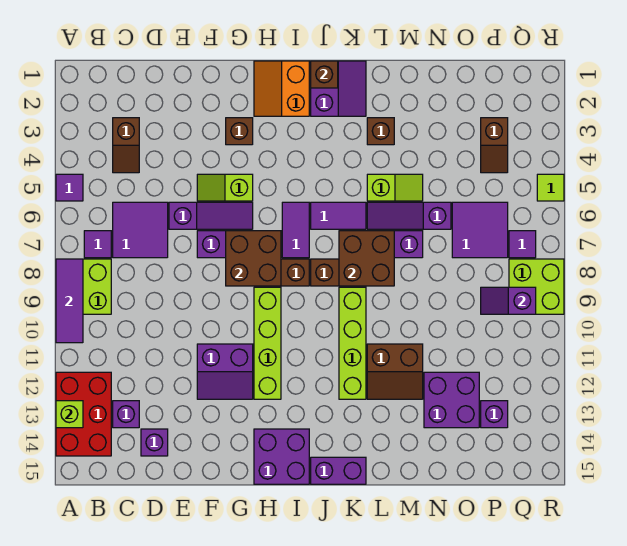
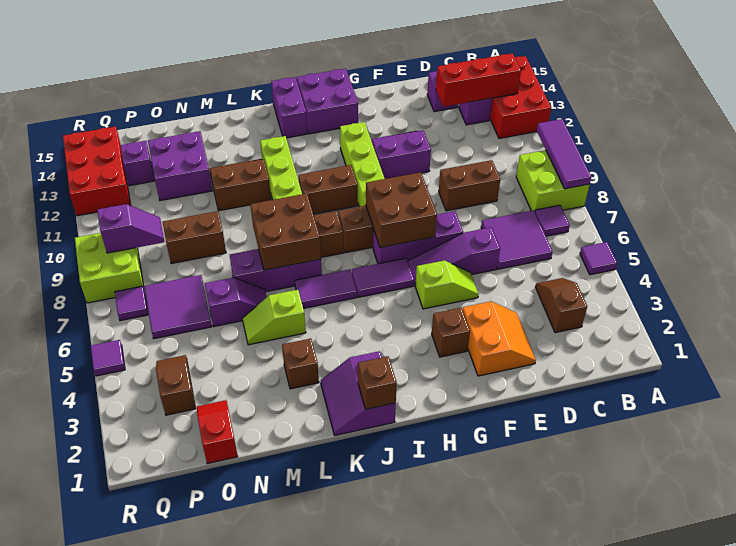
lime 1x1 brick [56,401,83,428] -> none
none -> red 1x3 brick [436,53,521,107]
none -> brown 1x2 brick [439,160,500,211]
orange 2x2 slope [254,61,309,116] -> orange 2x2 slope moved to [463,301,536,376]
purple 1x2 tile [282,202,309,258] -> purple 1x2 tile turned to [352,258,414,297]
none -> brown 1x2 brick [298,165,358,214]
purple 1x2 brick [311,457,366,484] -> purple 1x2 brick turned to [271,77,308,138]
purple 1x3 slope [367,202,451,229] -> purple 1x2 slope [205,278,267,327]
none -> brown 1x2 brick [163,211,226,264]
none -> red 1x2 slope [197,400,238,464]
none -> red 2x3 brick [63,126,131,216]
lime 1x1 tile [537,174,564,201] -> purple 1x1 tile [91,340,125,376]

